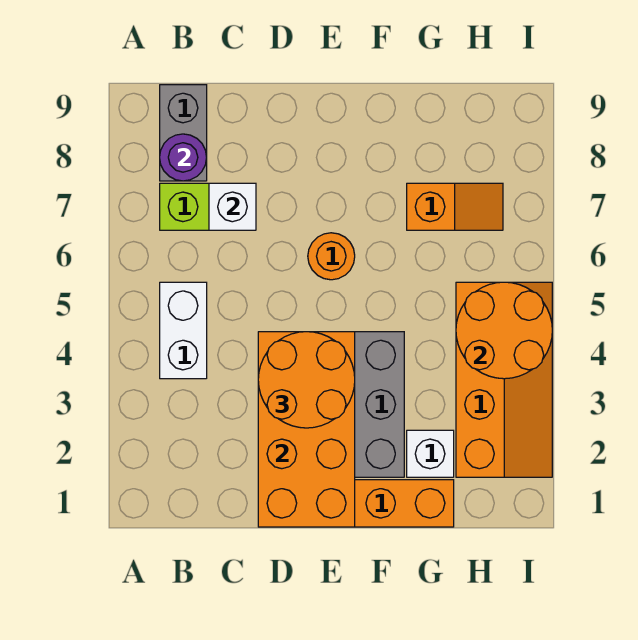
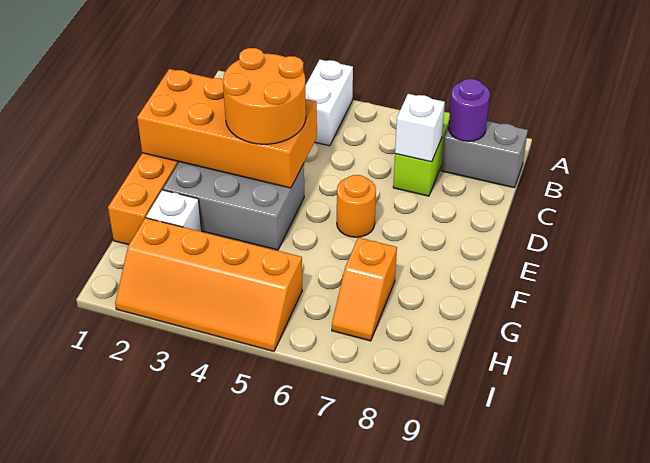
white 1x2 brick [160,282,207,379] -> white 1x2 brick turned to [305,60,353,146]
orange 2x2 round brick [456,282,552,379] -> none

